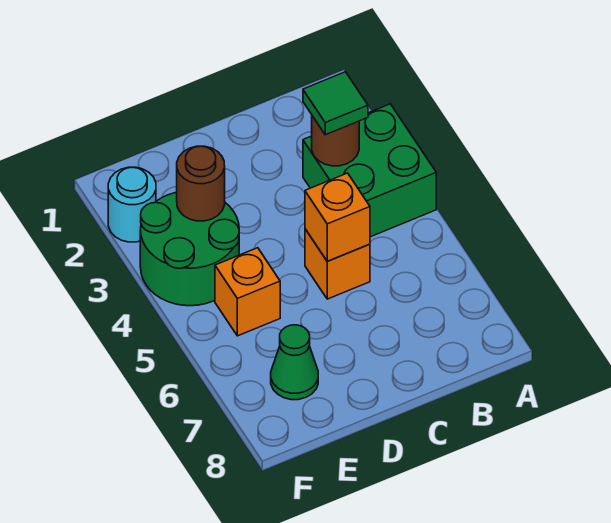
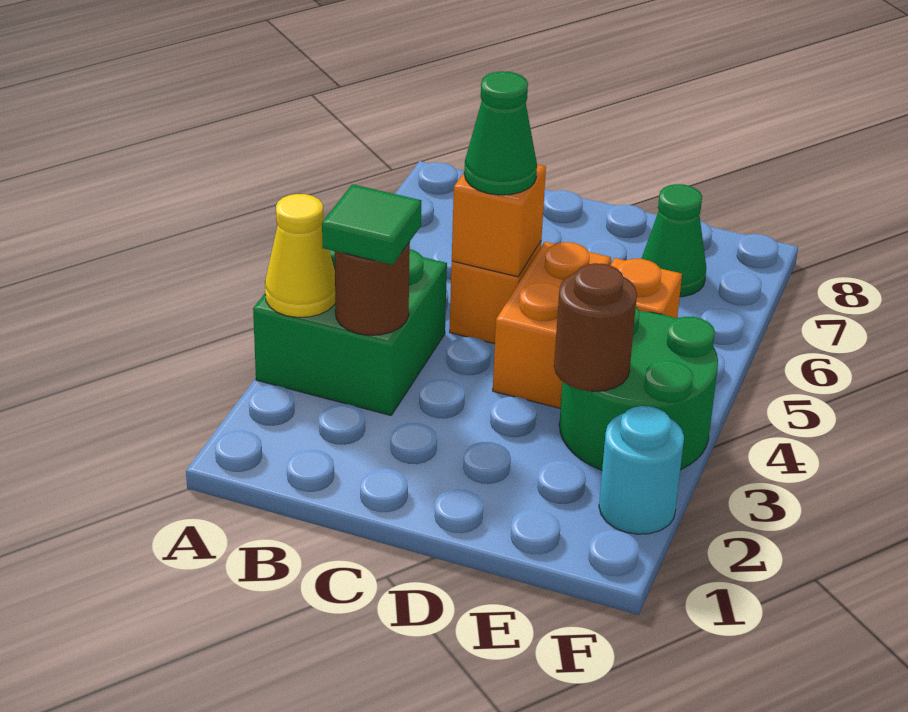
none -> yellow 1x1 cone [265,194,335,317]
none -> green 1x1 cone [464,71,537,195]
none -> orange 1x2 brick [493,242,611,408]

